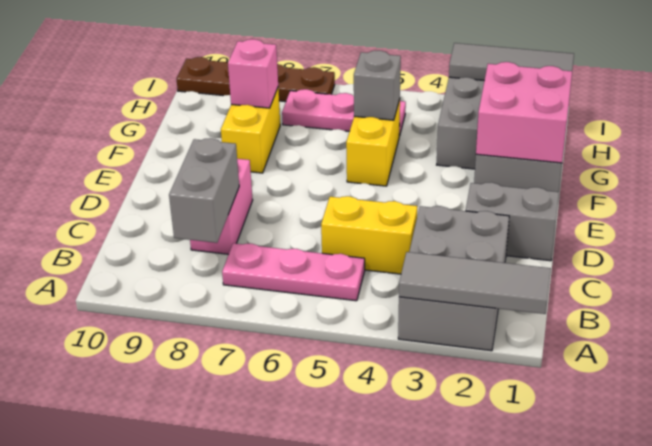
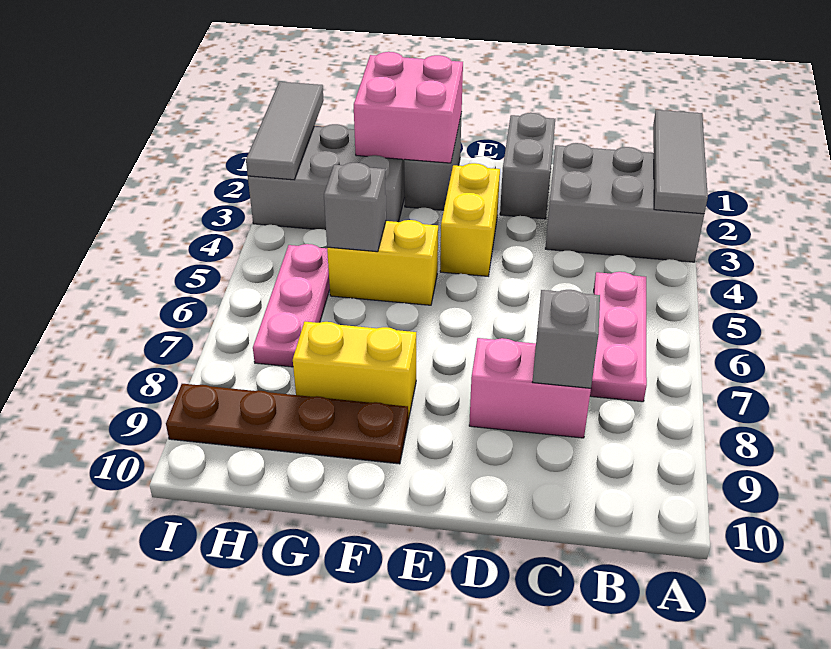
grey 1x2 brick [169,138,239,243] -> grey 1x1 brick [533,290,600,388]
yellow 1x2 brick [321,196,417,274] -> yellow 1x2 brick moved to [440,163,500,276]
pink 1x1 brick [228,39,278,108] -> none
brown 1x4 plate [177,57,335,102] -> brown 1x4 plate turned to [166,384,408,464]

